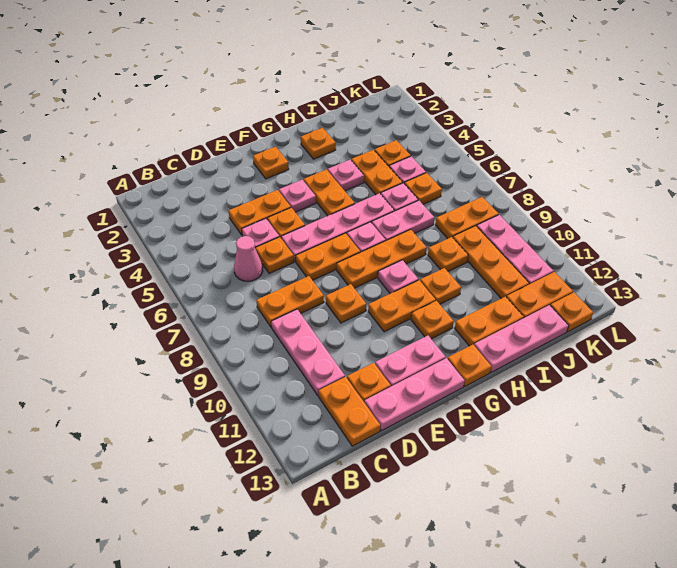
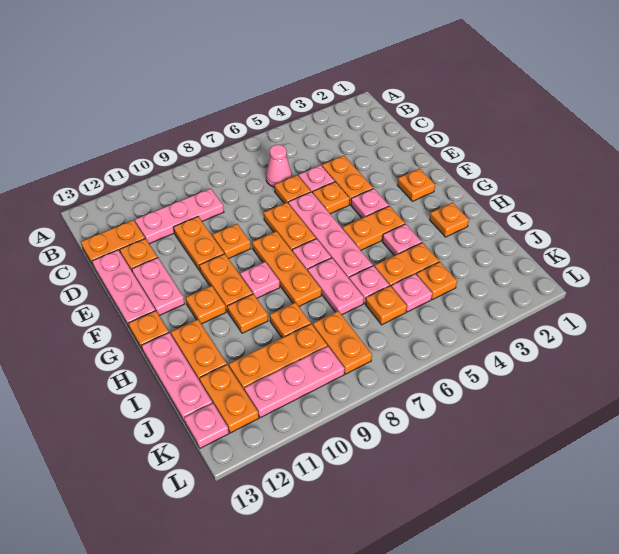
orange 1x2 plate [256,276,324,327] -> orange 1x2 plate moved to [174,217,224,271]
orange 1x1 plate [550,292,593,332] -> pink 1x1 plate [184,403,229,448]

